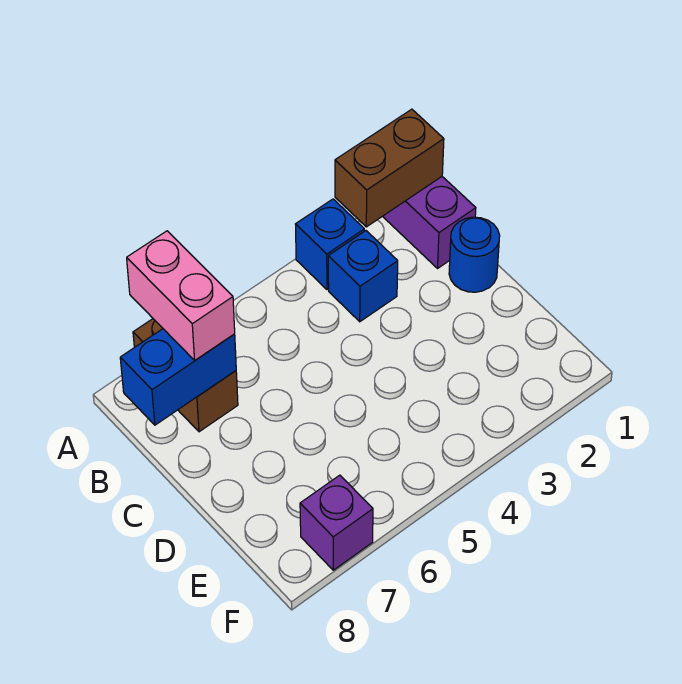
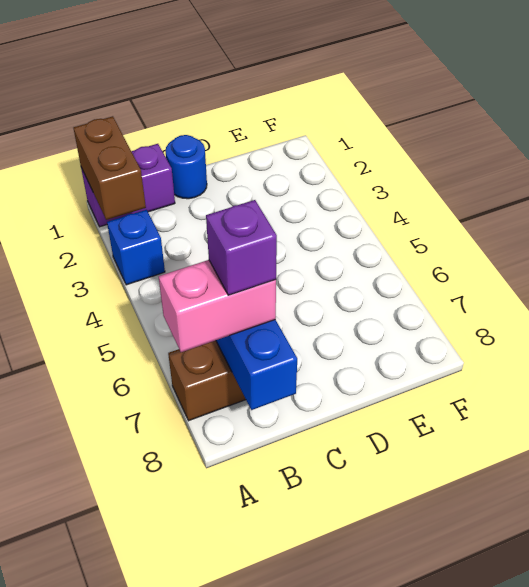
blue 1x1 brick [328,231,398,322] -> none
purple 1x1 brick [300,475,373,570] -> purple 1x1 brick moved to [206,200,277,295]

